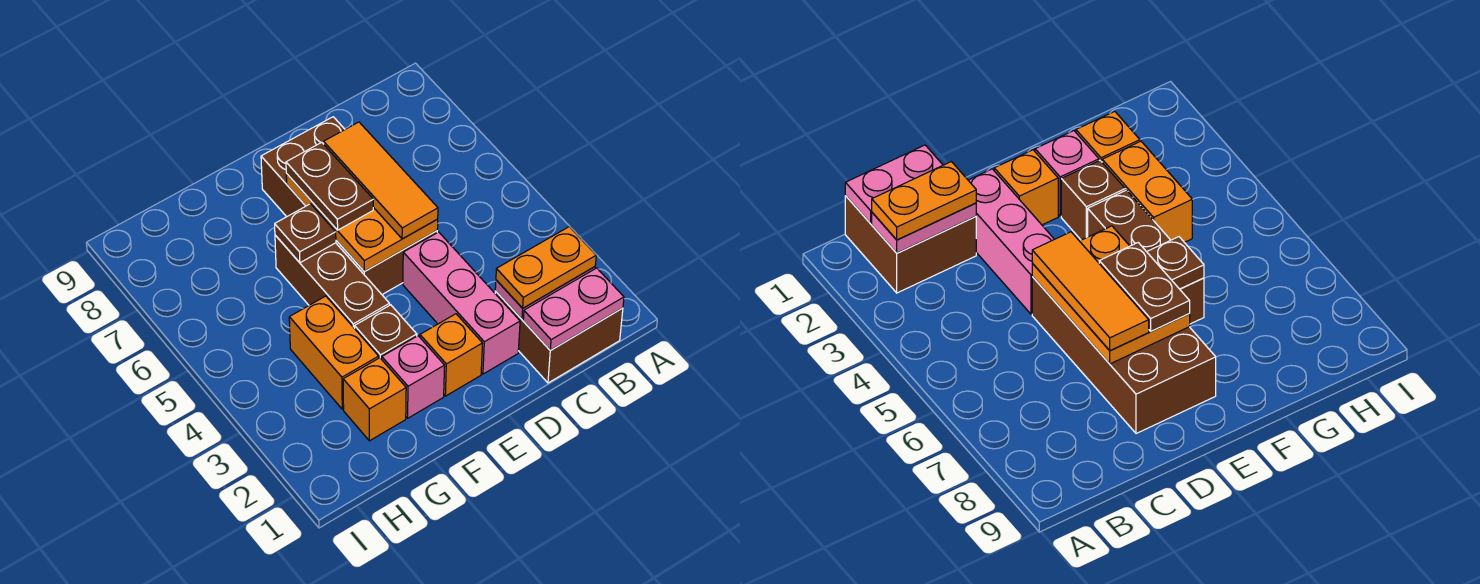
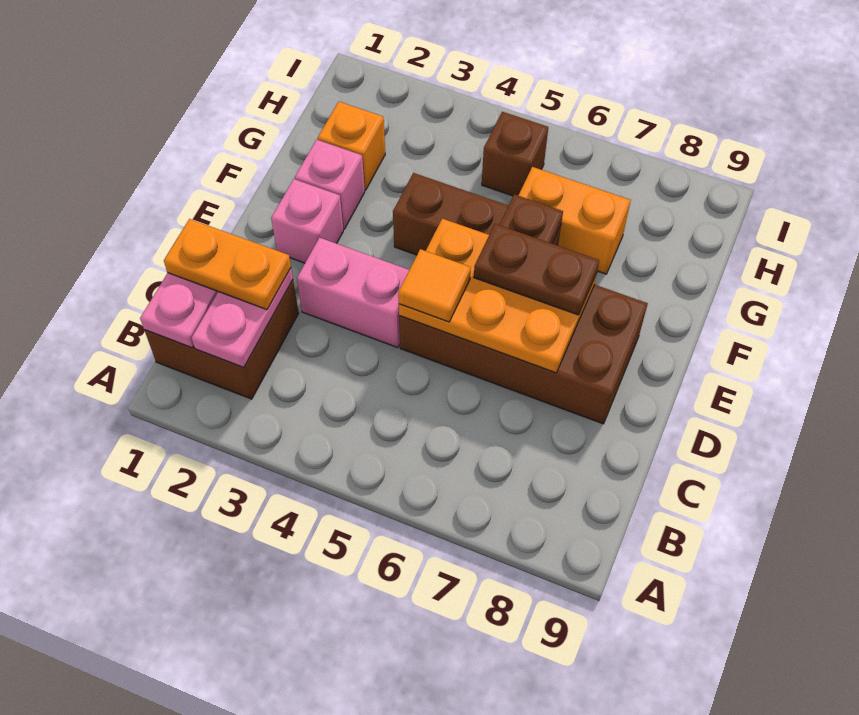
orange 1x2 plate [496,227,596,308] -> orange 1x2 plate turned to [164,219,291,310]
pink 1x3 brick [403,232,520,374] -> pink 1x2 brick [297,238,409,348]
orange 1x3 tile [324,122,438,239] -> orange 1x1 tile [398,249,471,322]
orange 1x1 brick [420,314,483,396] -> pink 1x1 brick [271,179,343,263]
brown 1x1 brick [355,305,417,359] -> brown 1x1 brick moved to [482,112,548,196]
orange 1x2 brick [289,296,379,409] -> orange 1x2 brick moved to [518,167,631,274]

